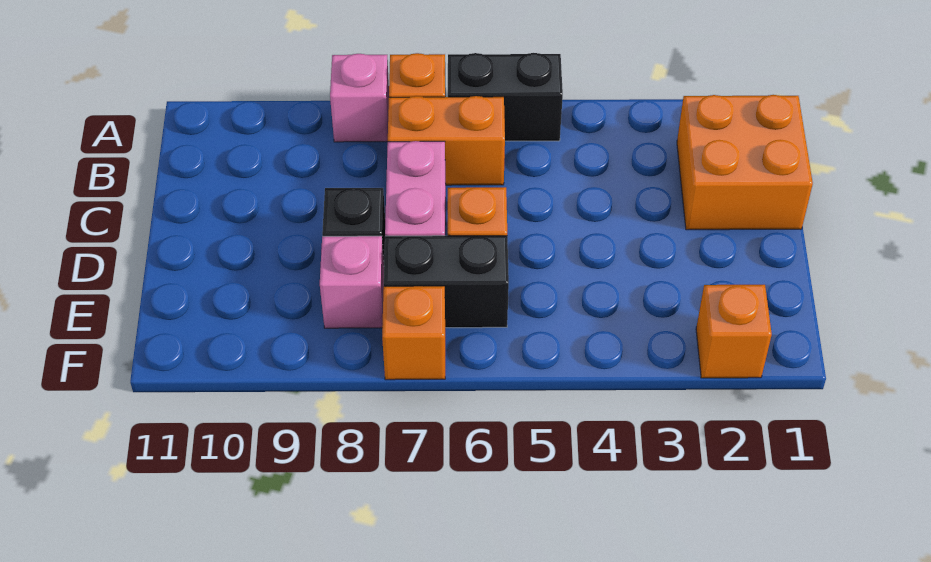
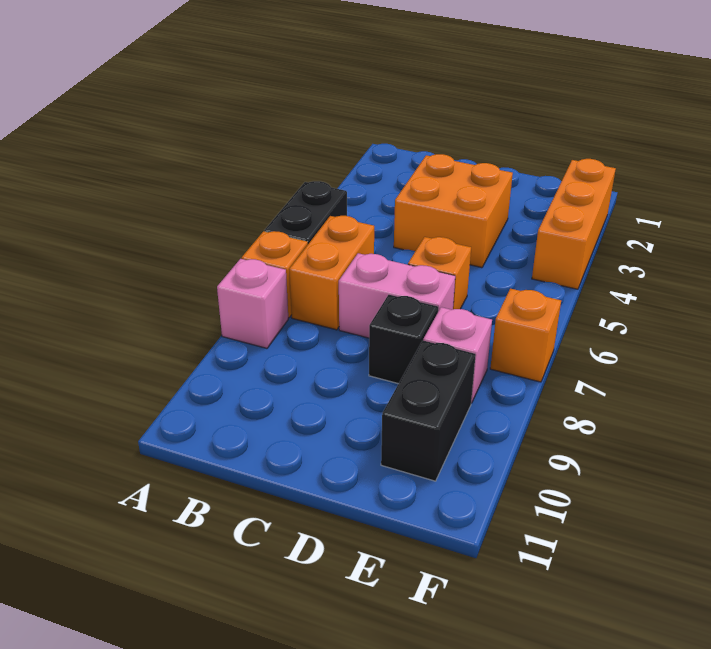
orange 2x2 brick [677,95,813,230] -> orange 2x2 brick moved to [394,154,513,268]
black 1x2 brick [384,236,509,328] -> black 1x2 brick moved to [381,341,476,481]
orange 1x1 brick [696,285,772,378] -> orange 1x3 brick [532,159,616,289]

